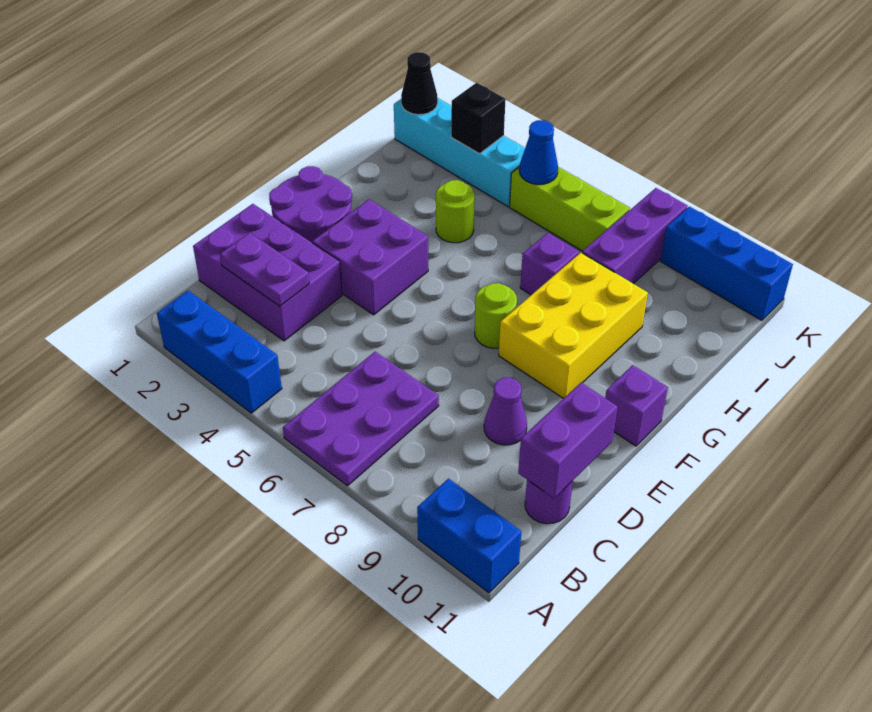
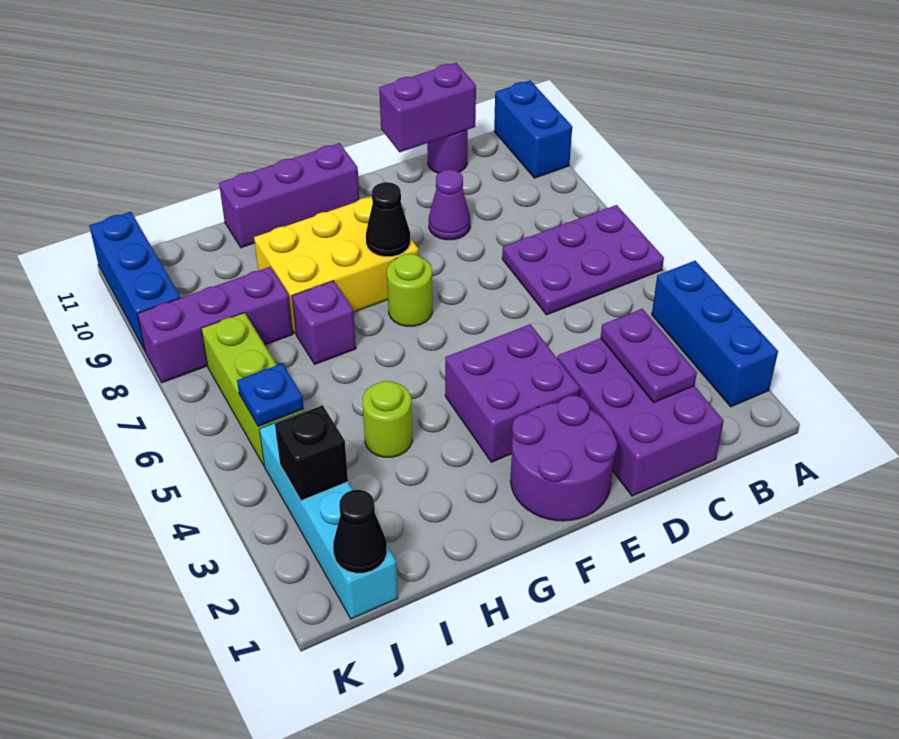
none -> black 1x1 cone [366,182,410,257]
purple 1x1 brick [605,365,668,446] -> purple 1x3 brick [219,143,359,248]
blue 1x1 cone [519,120,558,184] -> blue 1x1 plate [237,364,304,427]

